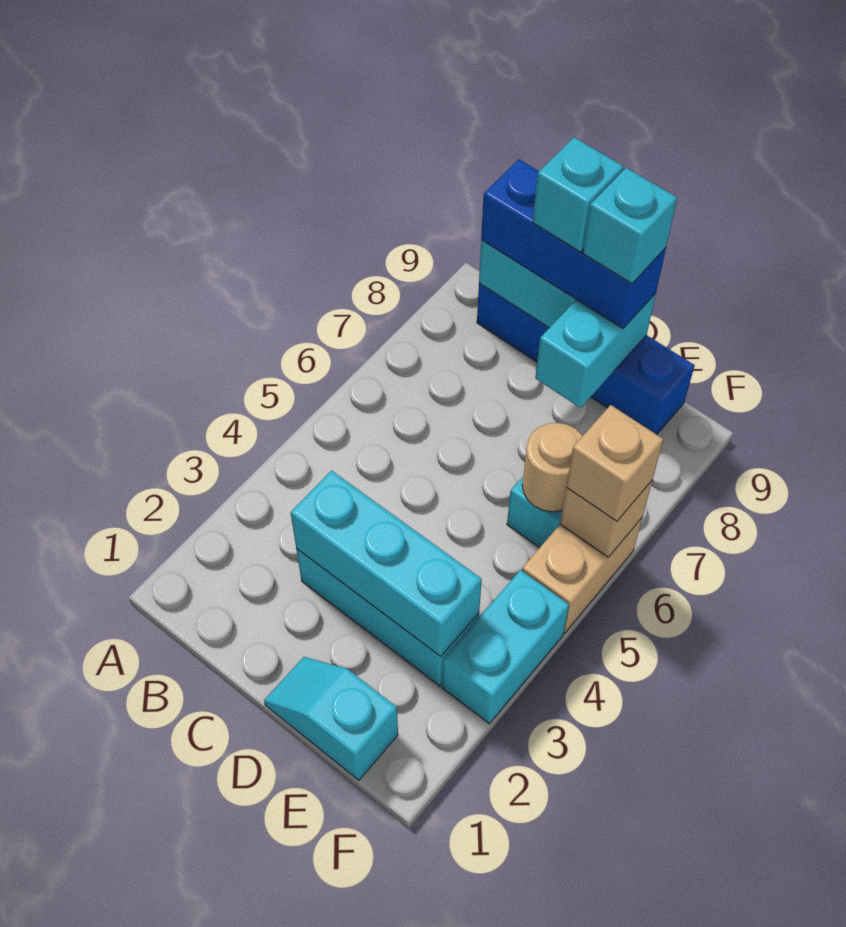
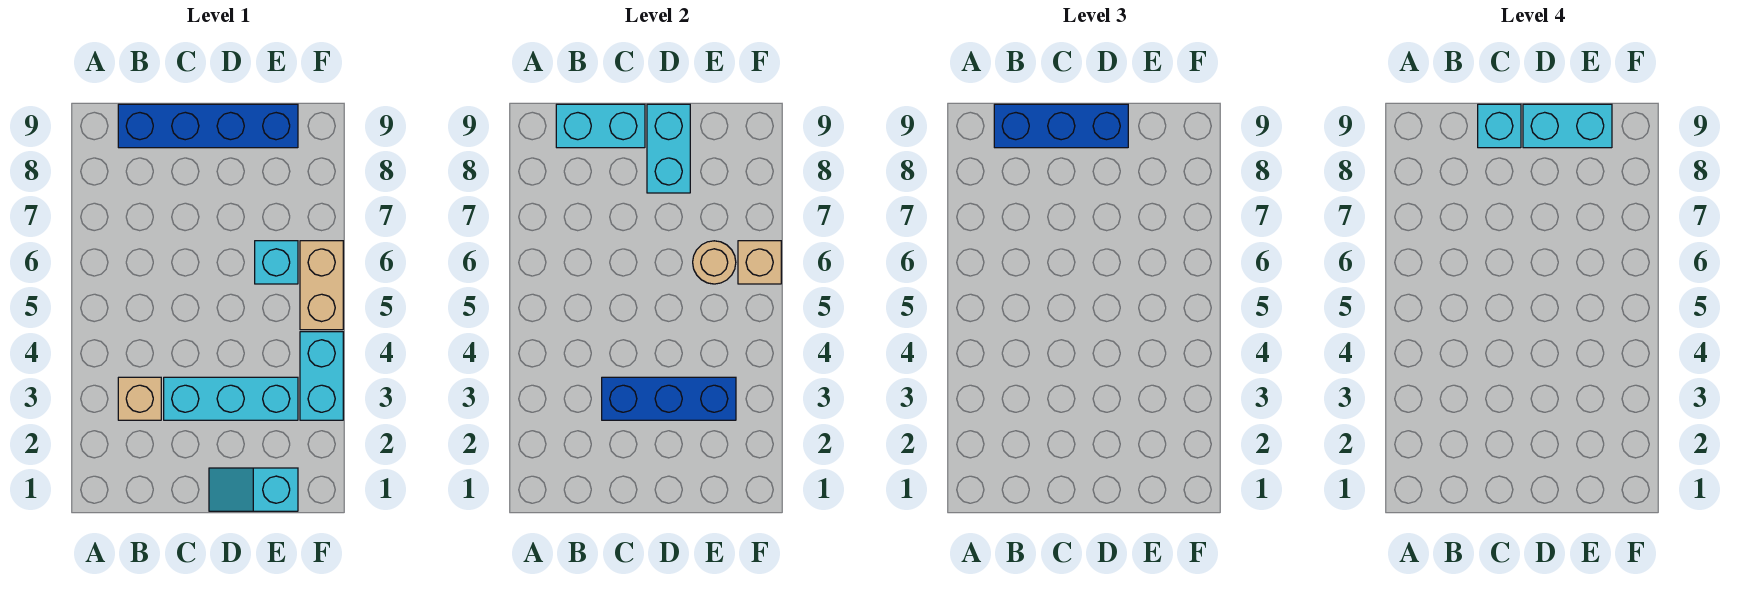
cyan 1x3 brick [291,471,482,656] -> blue 1x3 brick [602,377,736,420]
cyan 1x1 brick [583,168,677,284] -> cyan 1x2 brick [1523,104,1612,148]
tan 1x1 brick [566,405,663,521] -> tan 1x1 brick moved to [118,377,161,420]

